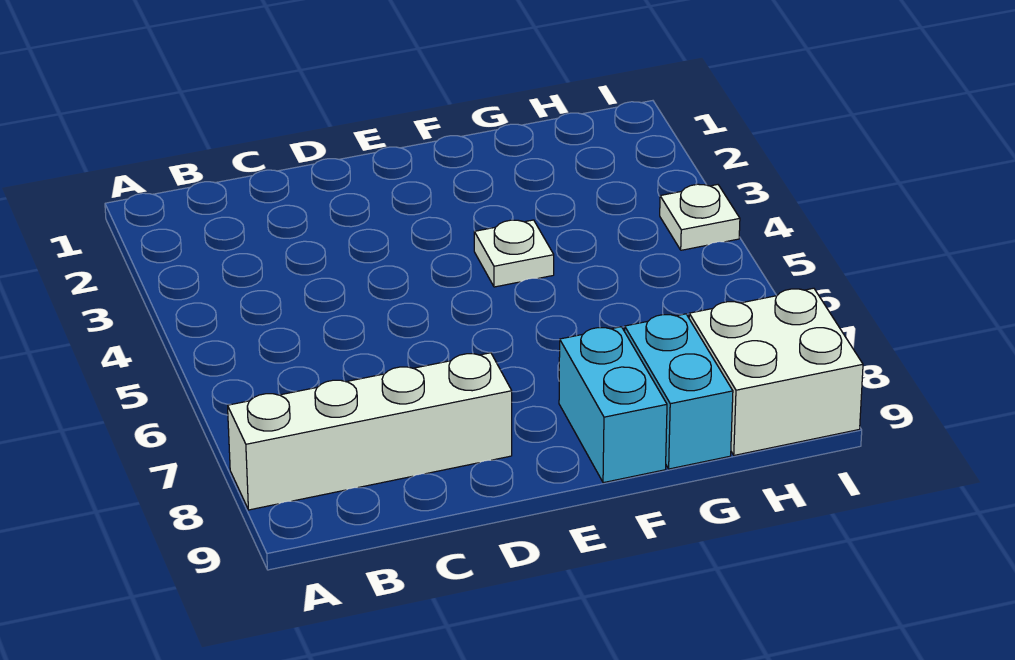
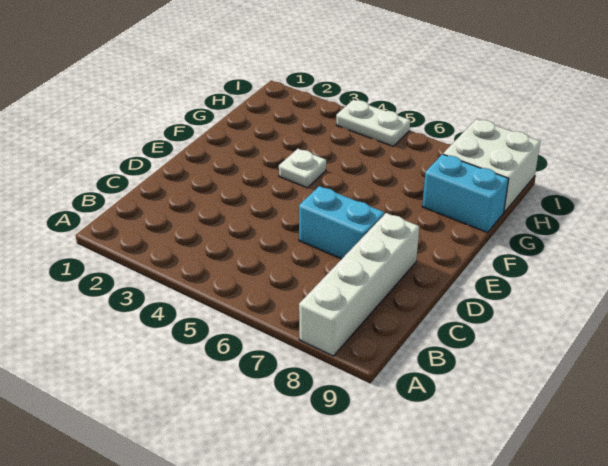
cyan 1x2 brick [559,327,667,483] -> cyan 1x2 brick moved to [299,186,384,259]
white 1x1 plate [660,184,740,250] -> white 1x2 plate [336,100,410,146]

